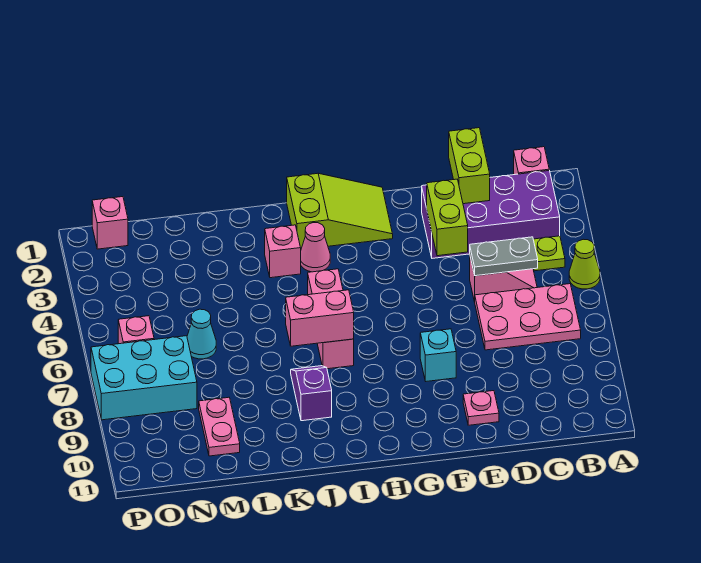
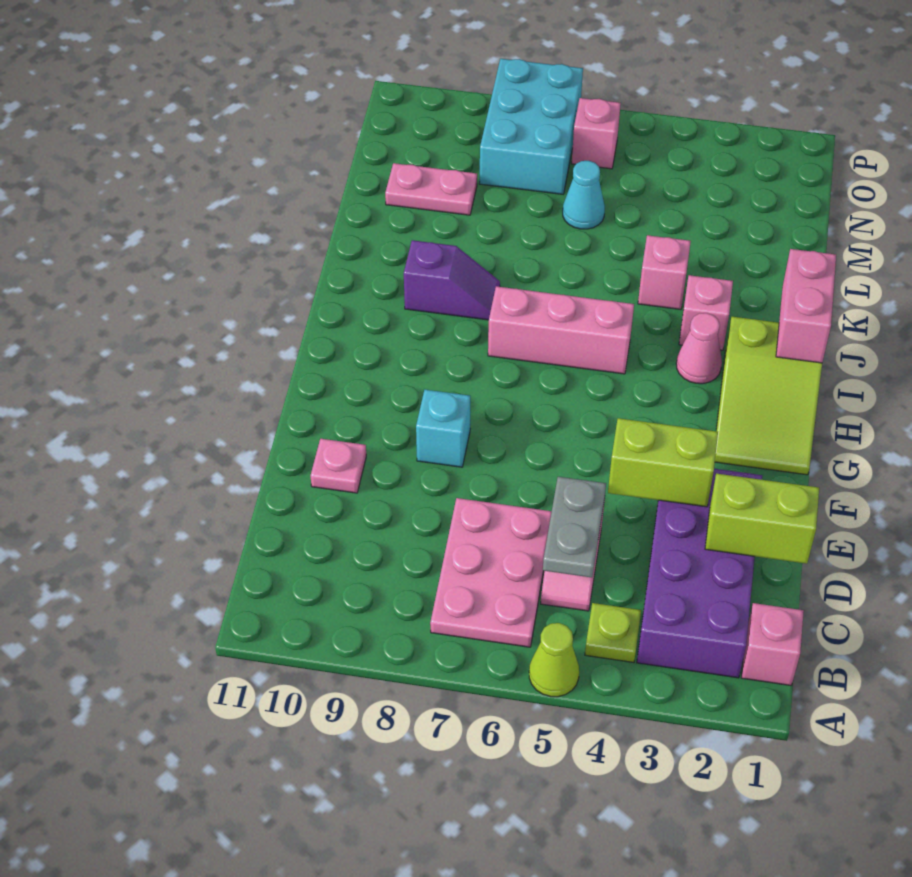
pink 1x2 brick [286,290,354,346] -> pink 1x2 brick moved to [776,249,836,363]
pink 1x1 brick [92,197,128,249] -> pink 1x1 brick moved to [638,235,691,309]

